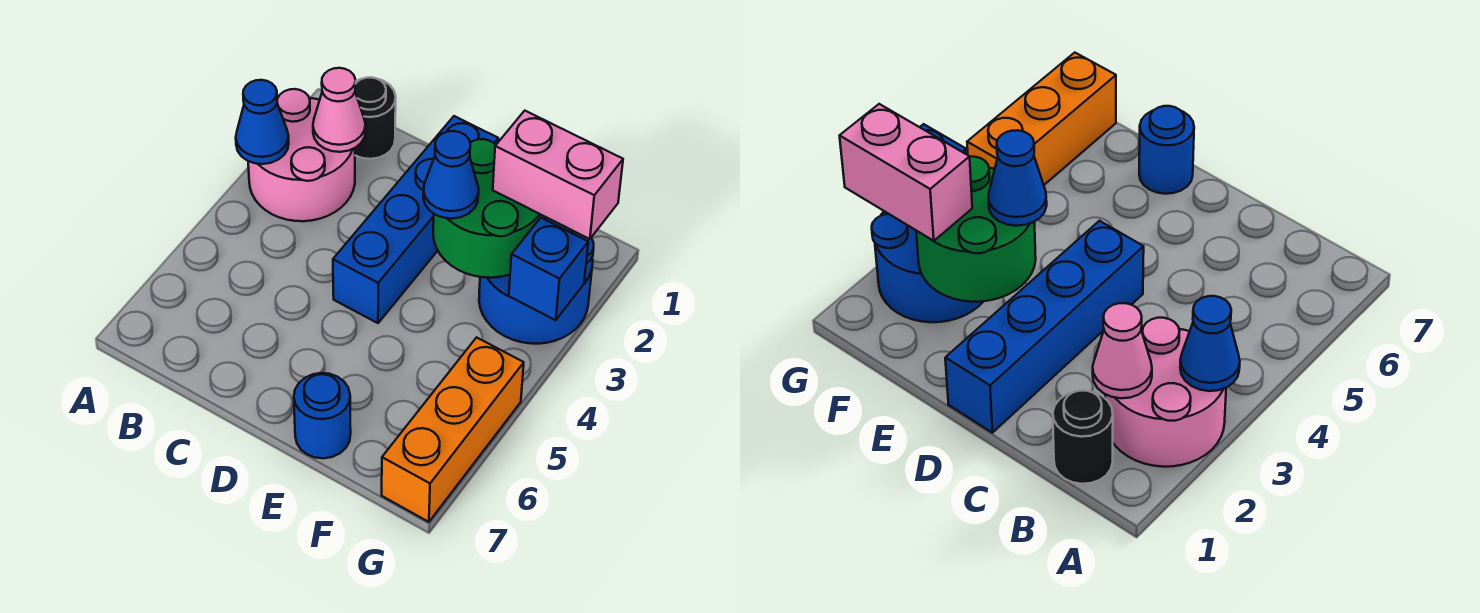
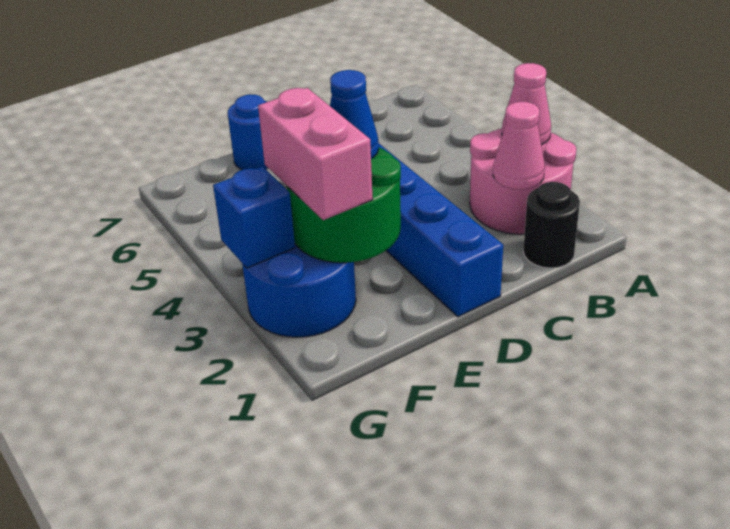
blue 1x1 cone [236,80,289,164] -> pink 1x1 cone [502,63,551,145]
pink 1x2 brick [493,111,623,239] -> pink 1x2 brick turned to [258,88,373,220]
orange 1x3 brick [382,337,524,522] -> none

